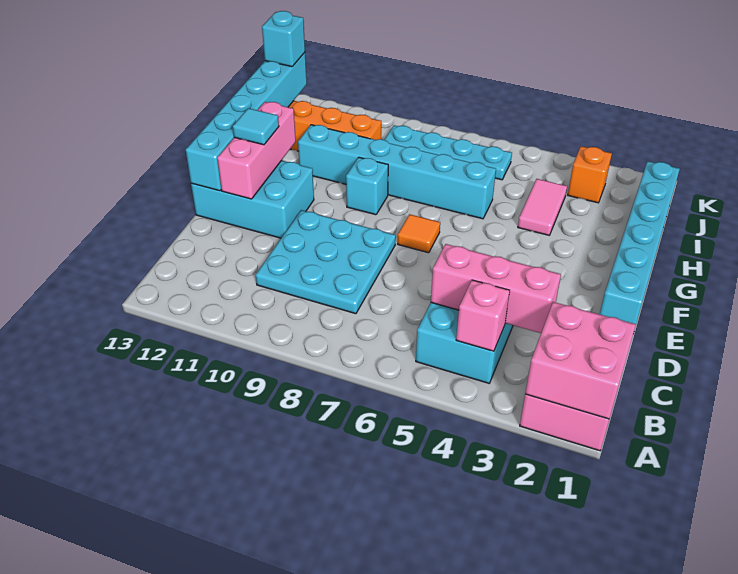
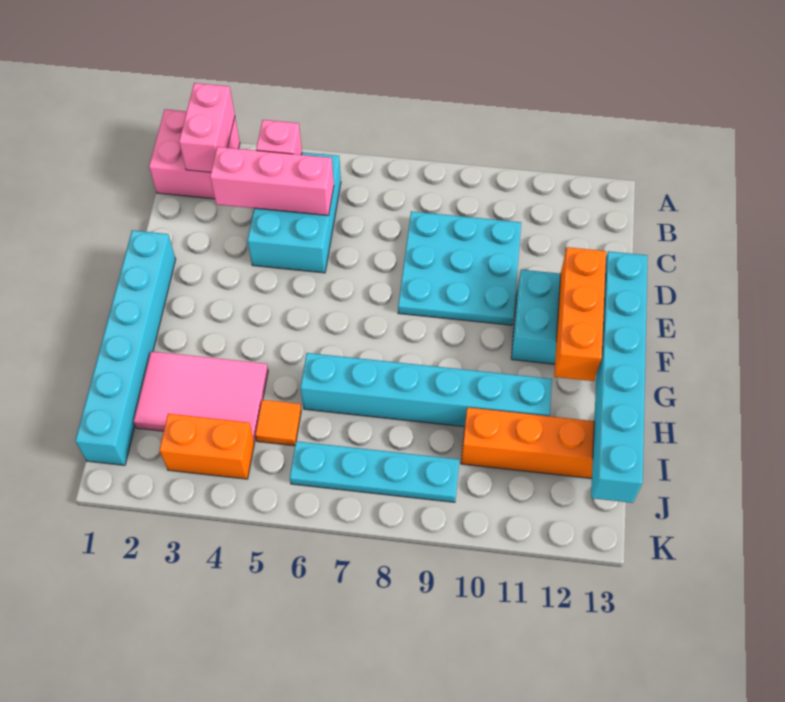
pink 2x2 brick [525,302,636,419] -> pink 1x2 brick [179,83,235,172]
pink 1x3 brick [217,102,296,199] -> orange 1x3 brick [554,247,606,381]
orange 1x1 tile [398,214,440,253] -> orange 1x1 tile moved to [255,400,301,446]
cyan 1x1 tile [233,108,279,145] -> none
cyan 1x1 brick [346,157,388,215] -> none
pink 1x2 tile [518,179,567,235] -> pink 2x3 tile [133,351,268,441]
orange 1x1 brick [568,146,612,203] -> orange 1x2 brick [160,414,255,479]
cyan 1x1 brick [262,11,305,67] -> none

